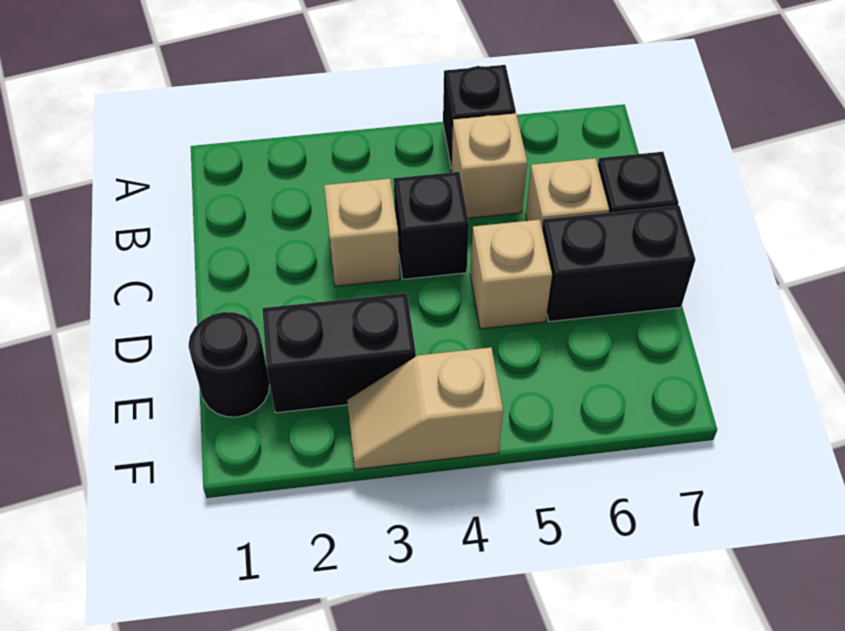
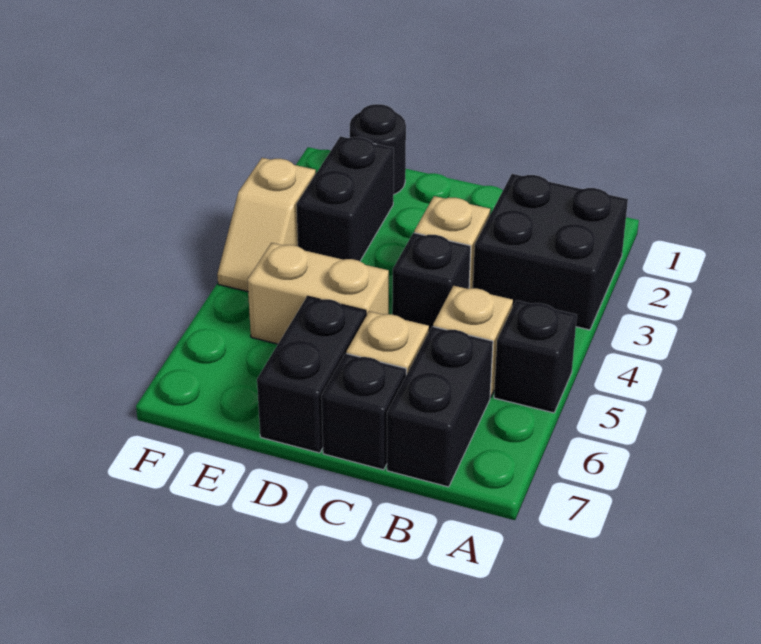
none -> black 2x2 brick [473,174,628,330]
none -> black 1x2 brick [387,326,493,487]
tan 1x1 brick [470,220,552,329] -> tan 1x2 brick [248,243,389,344]
tan 1x2 slope [347,348,503,469] -> tan 1x2 slope turned to [217,158,316,292]

